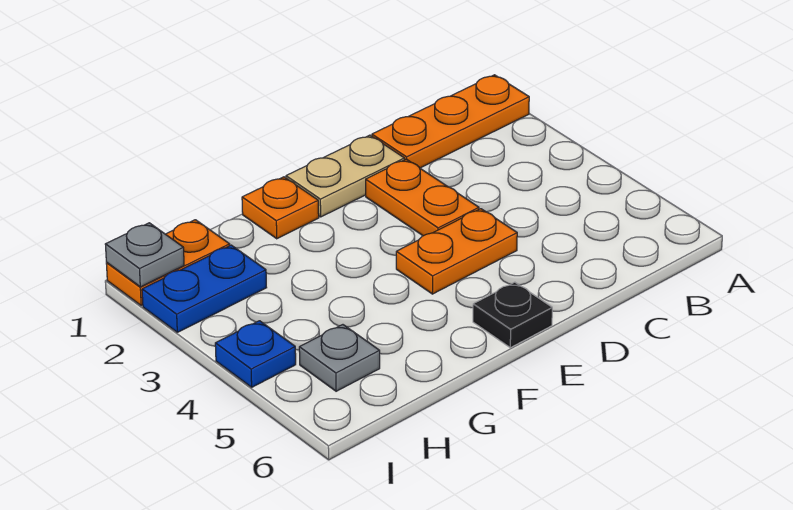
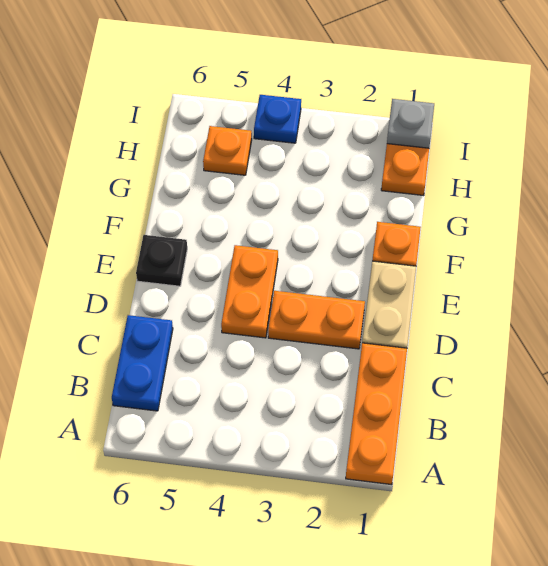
blue 1x2 plate [142,245,267,332] -> blue 1x2 plate moved to [112,315,173,411]
grey 1x1 plate [299,325,380,391] -> orange 1x1 plate [203,126,252,175]

